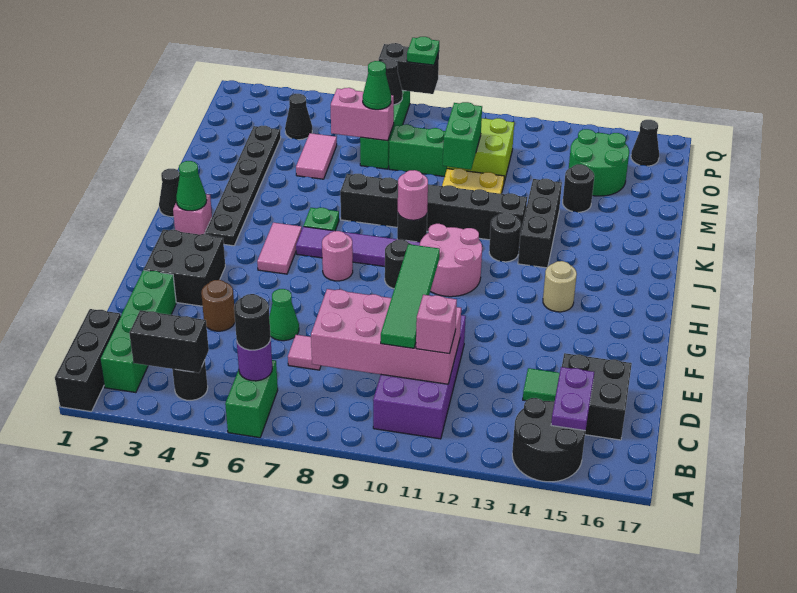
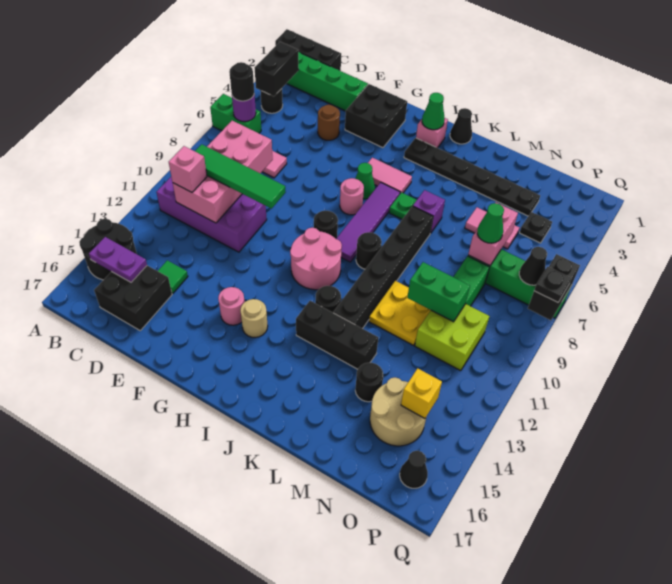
green 1x1 cone [269,289,299,341] -> green 1x1 cone moved to [355,163,375,199]
pink 1x1 round brick [398,170,428,220] -> pink 1x1 round brick moved to [218,287,245,325]
none -> purple 1x1 brick [413,190,445,233]
green 2x2 round brick [569,129,629,196] -> tan 2x2 round brick [370,378,426,446]
black 1x1 cone [285,94,312,140] -> black 1x1 plate [520,212,552,243]
none -> yellow 1x1 brick [401,368,442,418]
green 1x1 plate [407,37,439,65] -> black 1x1 plate [534,267,571,302]

